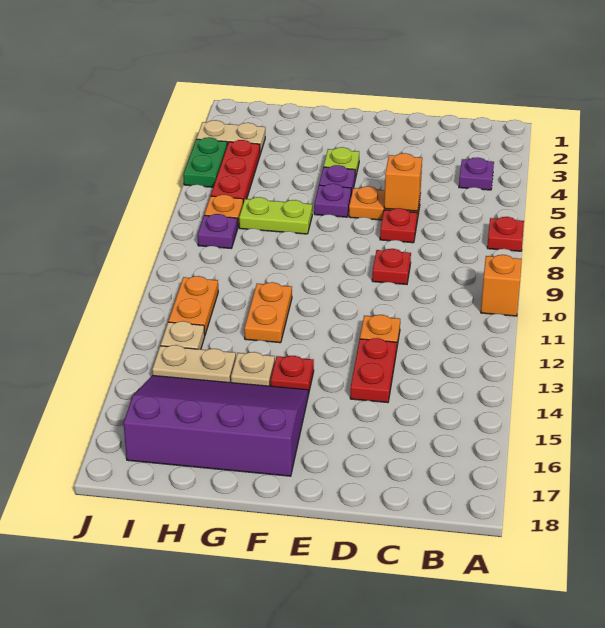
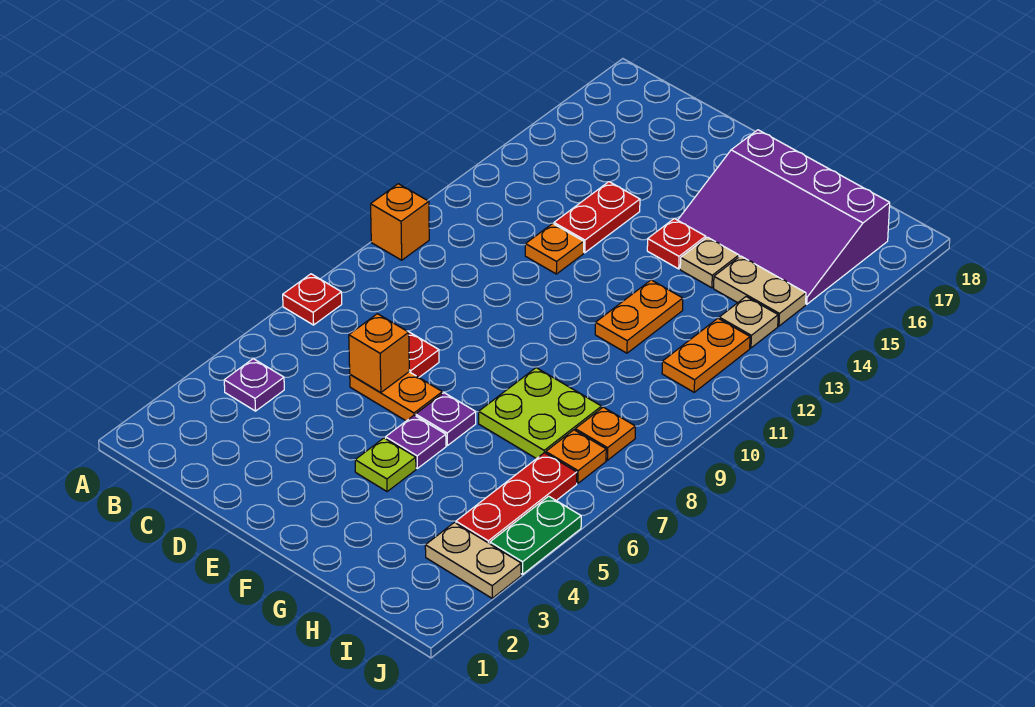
red 1x1 plate [372,249,411,284] -> none
lime 1x2 plate [239,197,312,234] -> lime 2x2 plate [479,368,602,459]
purple 1x1 plate [198,214,237,248] -> orange 1x1 plate [575,407,635,460]

